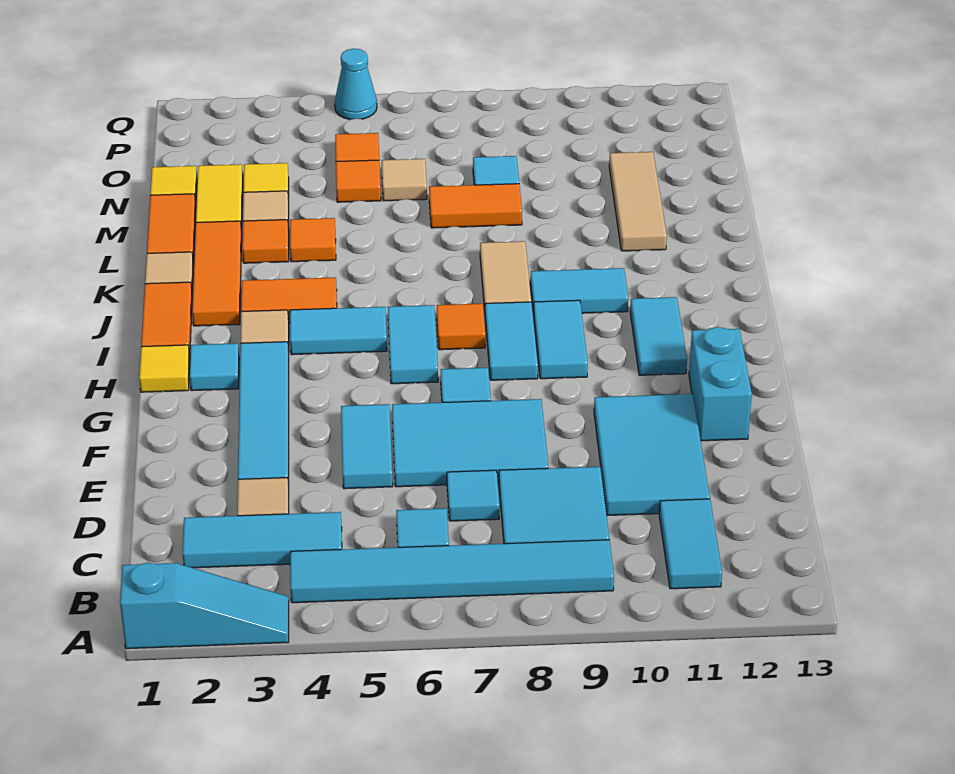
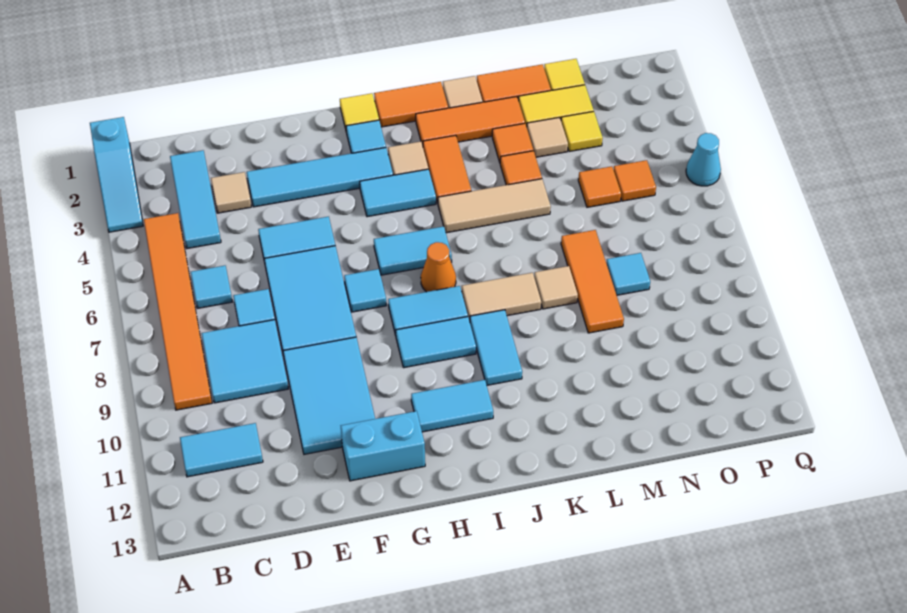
cyan 1x6 tile [290,540,614,603] -> orange 1x6 tile [144,213,212,410]
cyan 2x3 tile [594,394,710,516] -> cyan 2x3 tile turned to [283,337,375,454]
cyan 1x2 tile [290,307,387,355] -> cyan 1x2 tile turned to [360,169,436,217]
orange 1x1 tile [437,304,485,350] -> orange 1x1 cone [421,242,456,292]
tan 1x3 tile [609,152,667,251] -> tan 1x3 tile moved to [438,179,551,233]
orange 1x2 tile [429,184,522,228] -> orange 1x3 tile [561,230,624,333]
tan 1x1 tile [382,159,427,201] -> tan 1x1 tile moved to [534,266,578,309]

